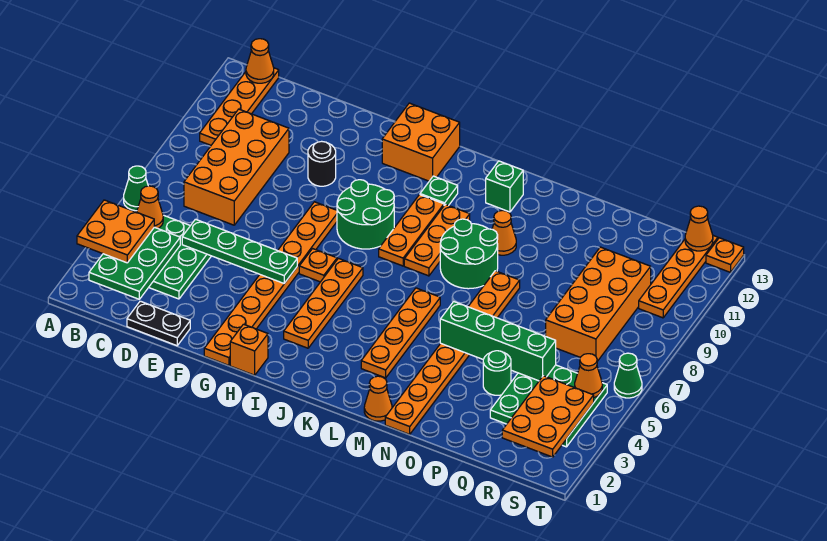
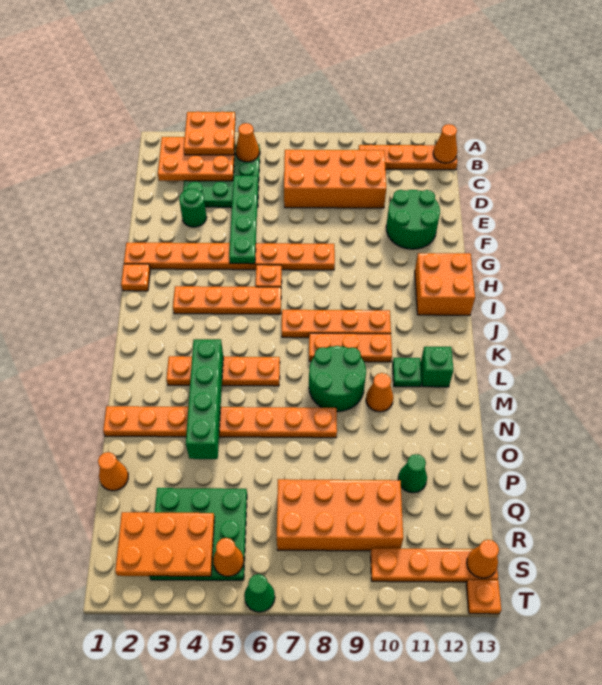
green 1x1 cone [124,166,148,211] -> green 1x1 cone moved to [398,454,427,493]
green 2x3 plate [89,227,180,299] -> orange 2x3 plate [158,137,235,181]
black 1x2 plate [127,301,190,346] -> none
black 1x1 round brick [308,141,336,186] -> none
orange 1x1 brick [230,324,268,375] -> orange 1x1 plate [121,264,150,291]
green 2x2 round brick [337,180,394,249] -> green 2x2 round brick moved to [386,190,440,249]
orange 1x3 plate [379,195,444,266] -> orange 1x4 plate [282,310,391,338]
green 1x1 plate [420,176,458,206] -> green 1x1 plate moved to [393,358,422,387]
orange 1x1 cone [364,376,392,421] -> orange 1x1 cone moved to [98,452,128,491]
green 1x4 brick [440,302,556,381] -> green 1x4 brick moved to [186,339,223,459]
green 1x1 round brick [483,351,511,395] -> green 1x1 round brick moved to [179,189,207,227]

